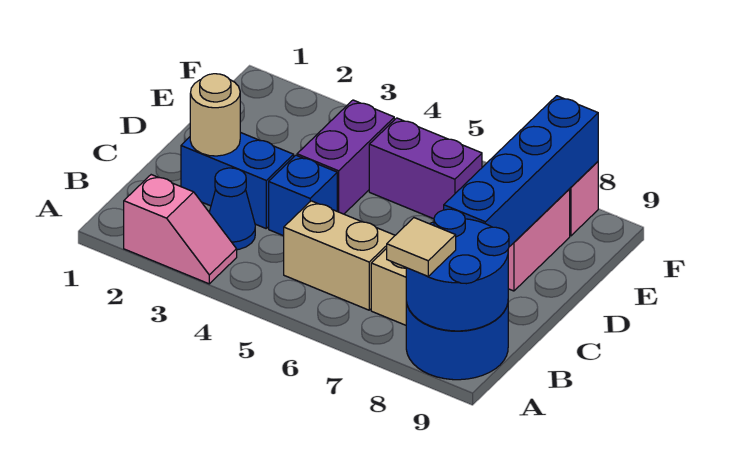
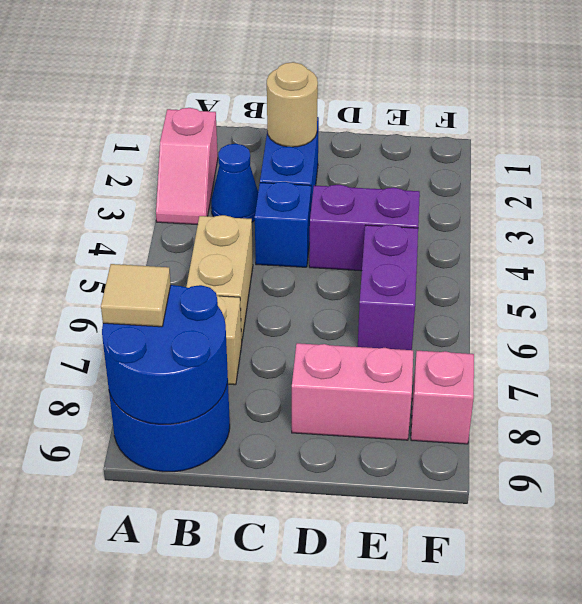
blue 1x4 brick [444,96,598,247] -> none

